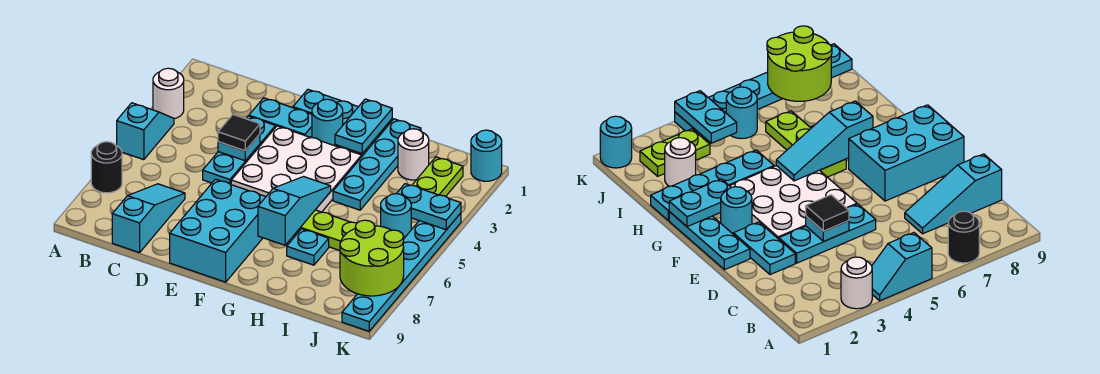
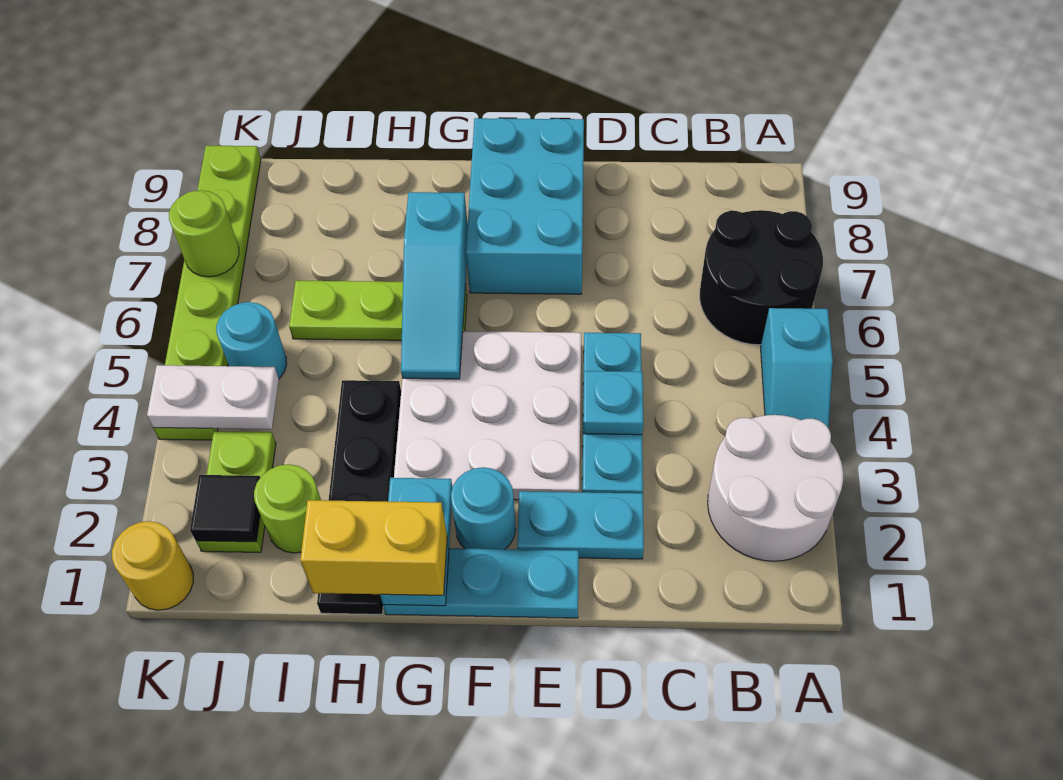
white 1x1 round brick [153,68,184,119] -> white 2x2 round brick [708,415,843,561]
black 1x1 round brick [91,142,122,193] -> black 2x2 round brick [700,210,823,345]
cyan 1x3 slope [112,184,185,253] -> none
black 1x1 tile [218,115,260,151] -> black 1x1 tile moved to [190,475,260,542]
none -> yellow 1x2 brick [300,500,447,595]
cyan 1x4 plate [333,119,421,210] -> black 1x4 plate [317,380,401,614]
cyan 1x1 plate [287,229,329,265] -> none
white 1x1 round brick [398,129,429,180] -> lime 1x1 round brick [254,464,321,553]
cyan 1x2 plate [397,184,461,230] -> white 1x2 plate [147,365,279,429]
lime 2x2 round brick [340,220,404,296] -> lime 1x1 round brick [169,190,239,277]
cyan 1x1 round brick [471,130,502,181] -> yellow 1x1 round brick [112,521,193,610]
cyan 1x6 plate [342,213,461,331] -> lime 1x6 plate [153,146,261,440]

